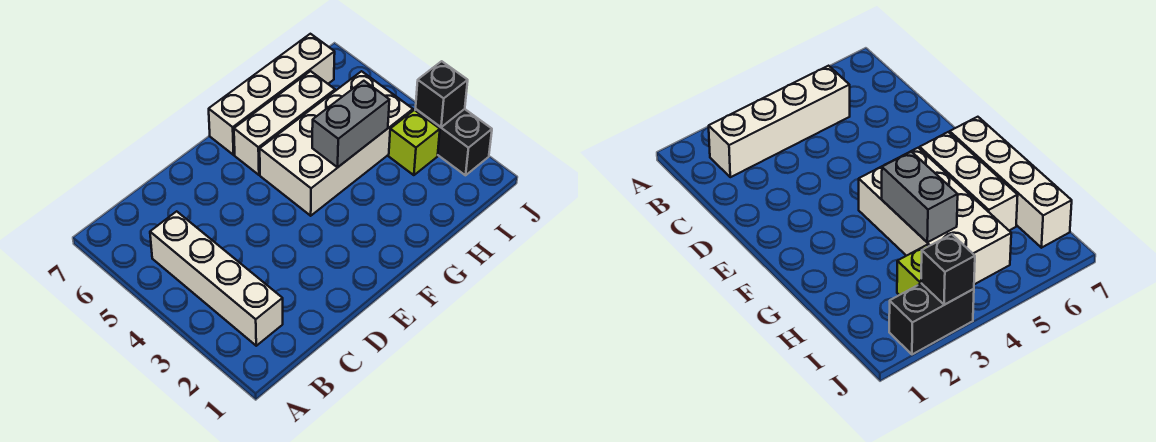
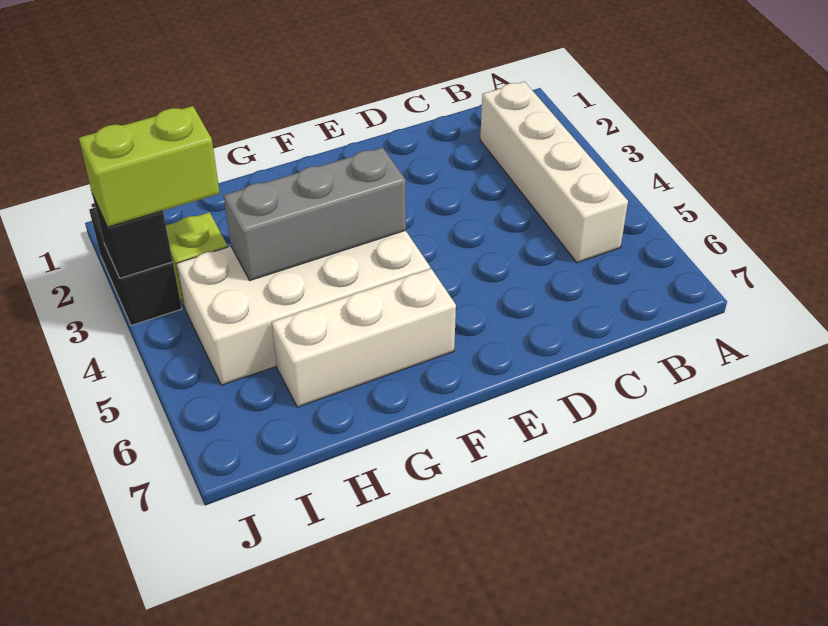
white 1x4 brick [209,34,335,155] -> none
grey 1x2 brick [312,81,389,167] -> grey 1x3 brick [224,147,406,280]
none -> lime 1x2 brick [79,106,220,227]

